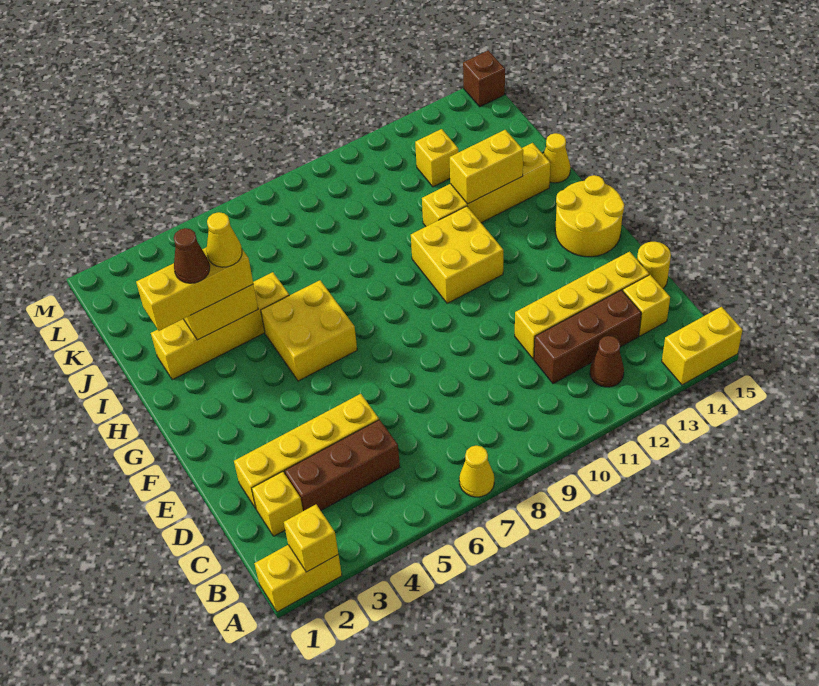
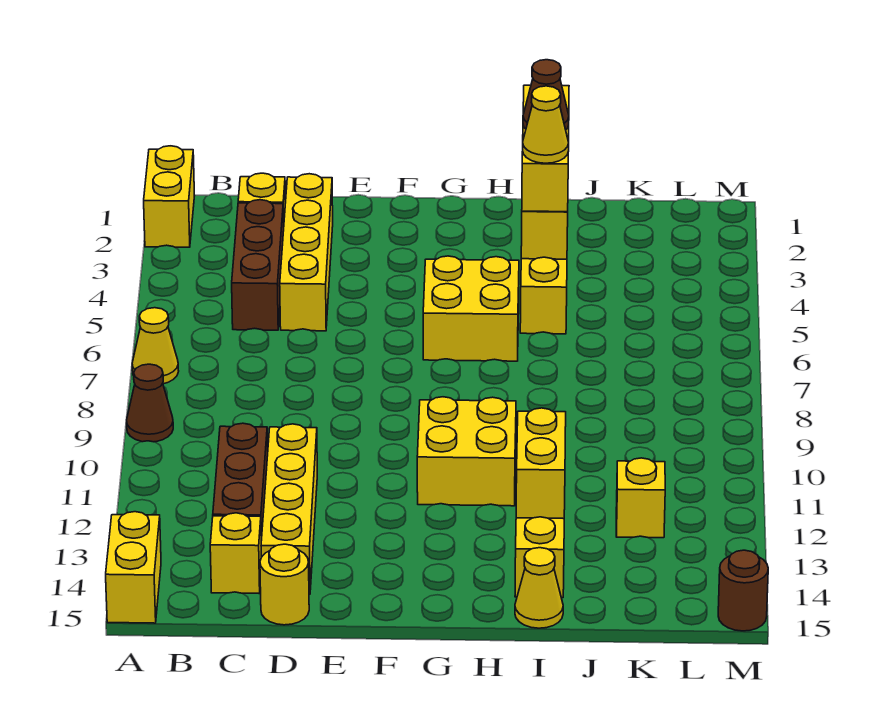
yellow 1x1 brick [284,505,338,572] -> none
brown 1x1 cone [590,336,624,387] -> brown 1x1 cone moved to [127,364,173,442]
yellow 2x2 round brick [555,175,624,257] -> none
brown 1x1 brick [463,50,505,107] -> brown 1x1 round brick [718,550,768,631]

